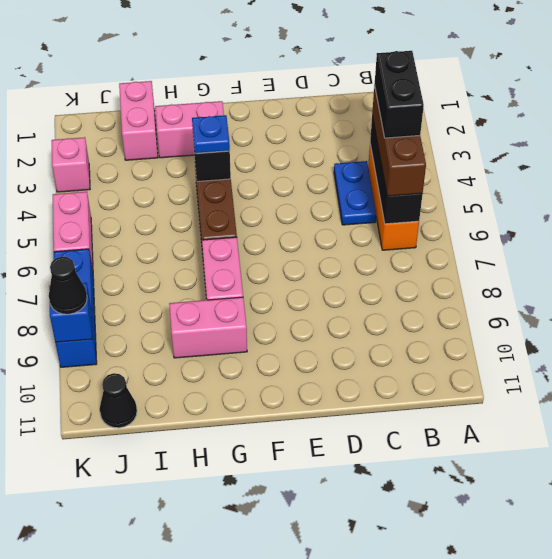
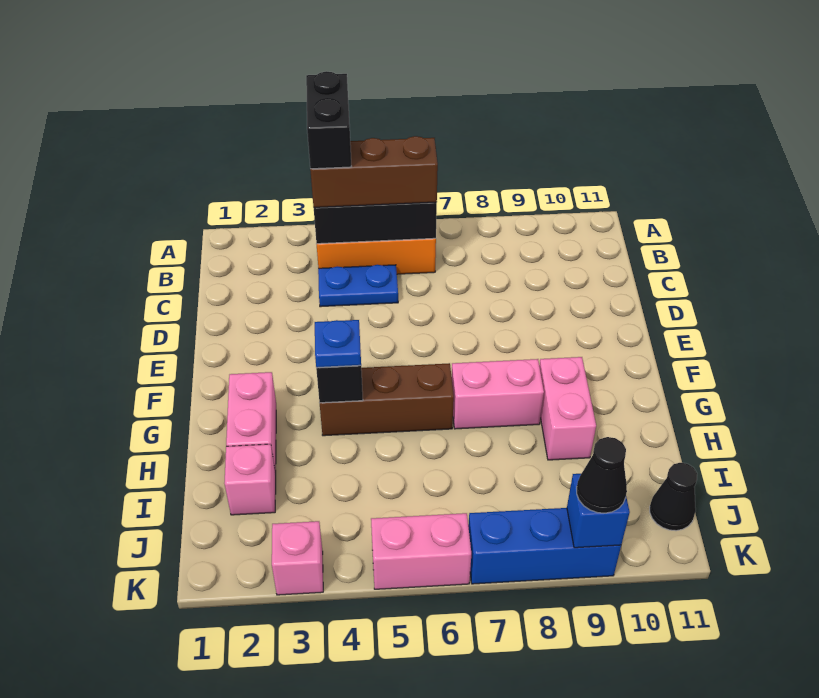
black 1x2 brick [375,51,424,138] -> black 1x2 brick turned to [306,71,352,169]
pink 1x2 brick [119,81,158,160] -> pink 1x1 brick [224,444,276,515]

